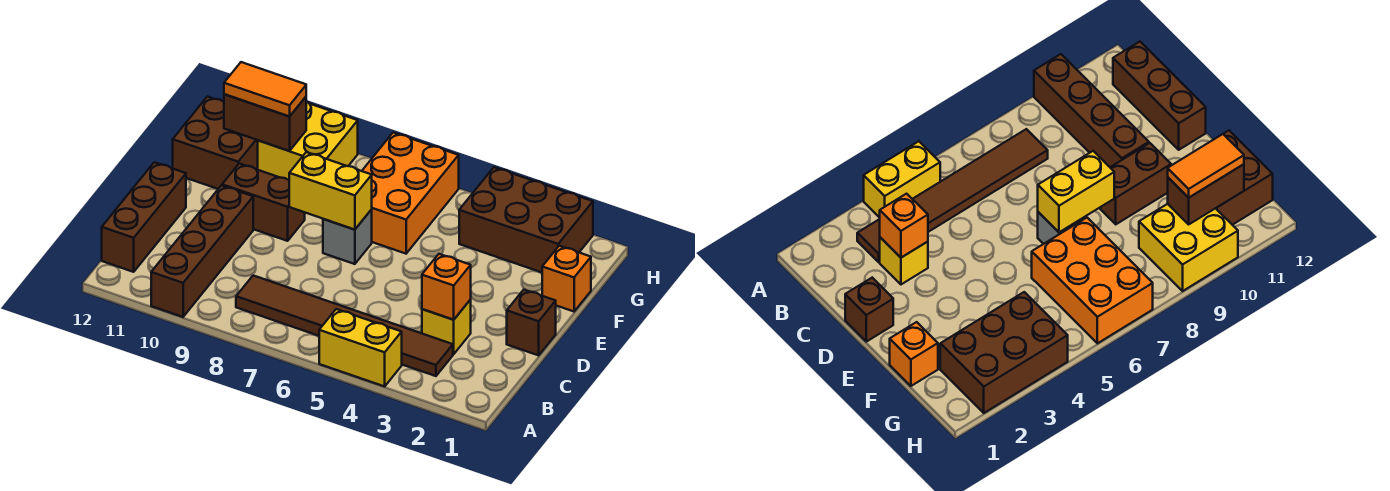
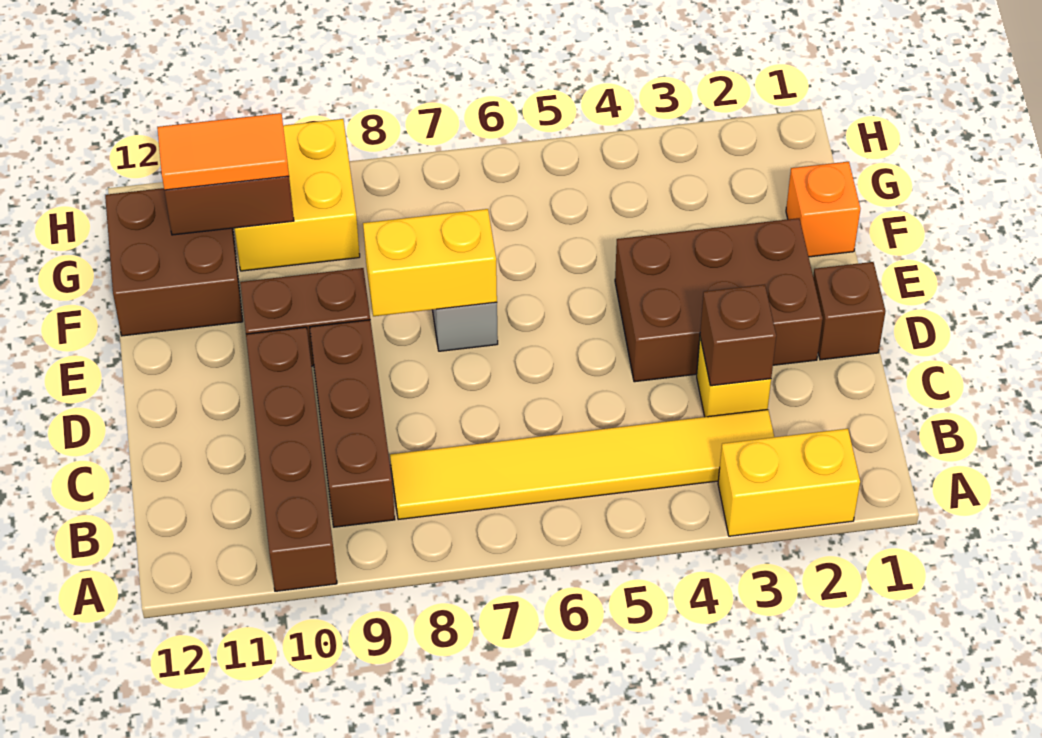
yellow 1x2 brick [319,309,402,386] -> yellow 1x2 brick moved to [718,429,860,536]
brown 1x6 tile [236,276,453,376] -> yellow 1x6 tile [390,410,774,520]
brown 1x3 brick [102,162,186,272] -> brown 1x3 brick moved to [310,320,395,527]
orange 1x1 brick [422,254,471,320] -> brown 1x1 brick [700,284,776,386]
orange 2x3 brick [362,133,459,254] -> none
brown 2x3 brick [459,167,593,272] -> brown 2x3 brick moved to [615,218,823,382]

